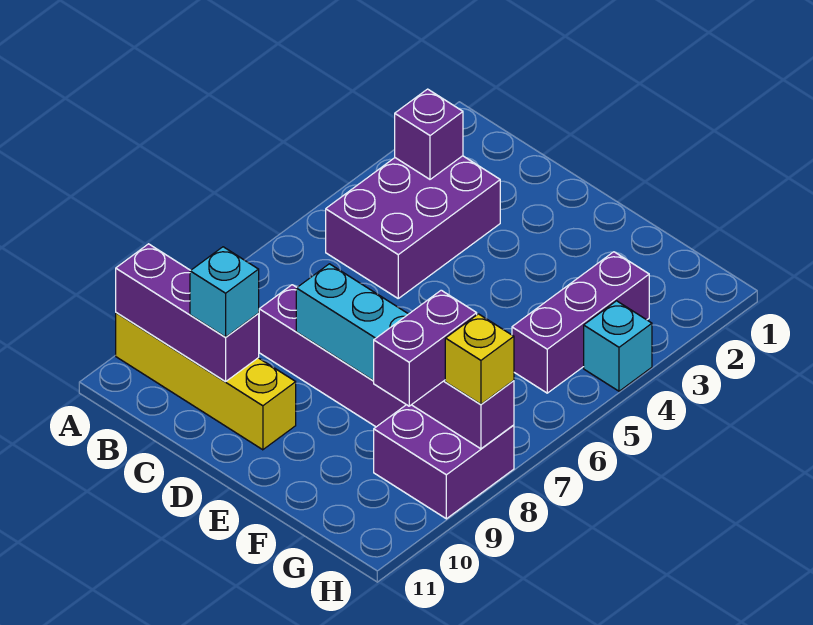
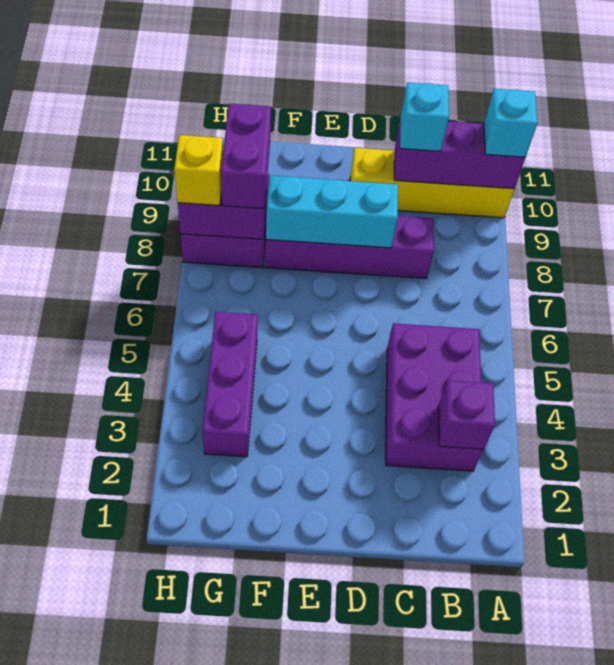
cyan 1x1 brick [584,301,652,391] -> cyan 1x1 brick moved to [484,89,538,157]

